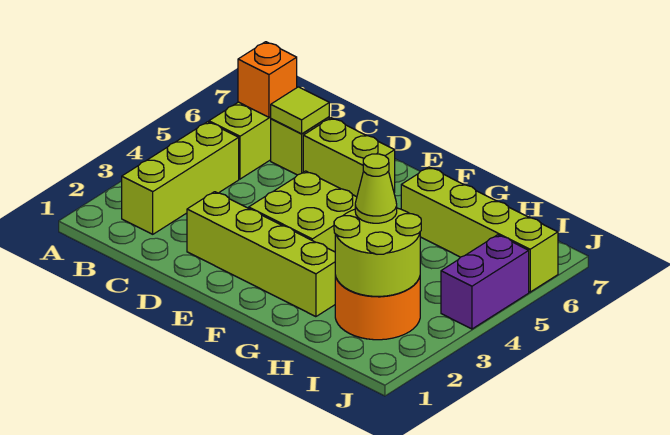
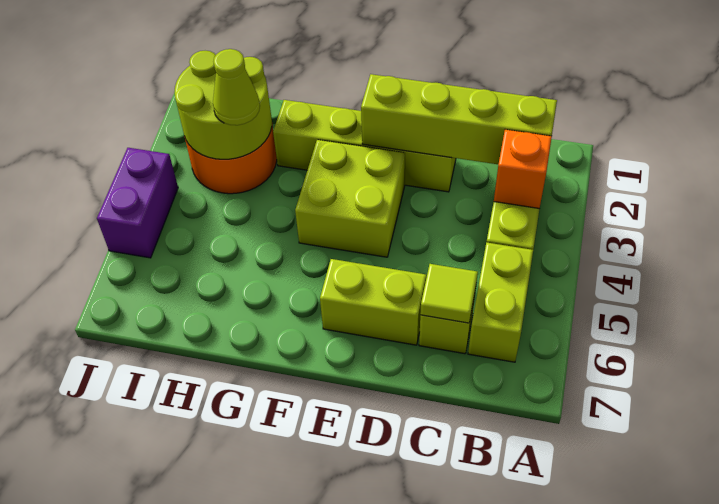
orange 1x1 brick [238,42,297,117] -> orange 1x1 brick moved to [494,130,552,209]
lime 1x4 brick [401,167,558,292] -> lime 1x4 brick moved to [361,74,557,164]

